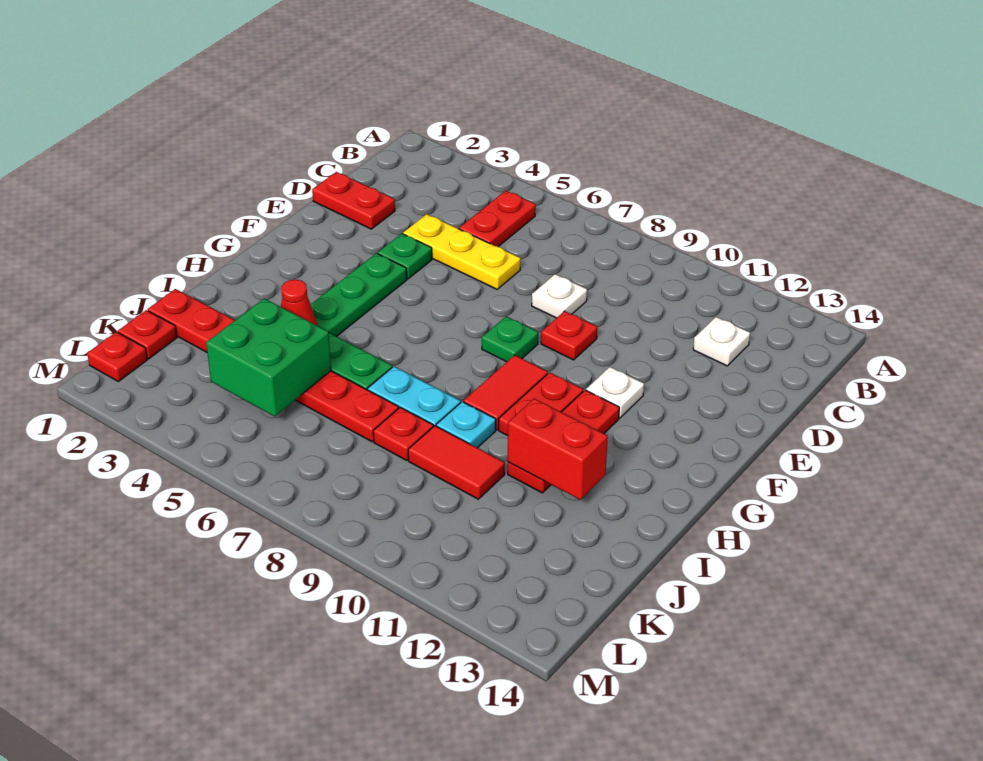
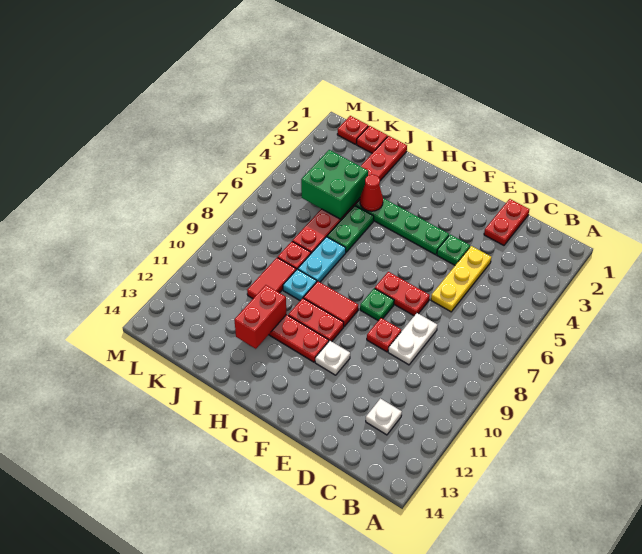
red 1x2 plate [459,191,536,247] -> red 1x2 plate moved to [375,272,430,316]
white 1x1 plate [532,274,587,318] -> white 1x2 plate [388,313,437,365]

